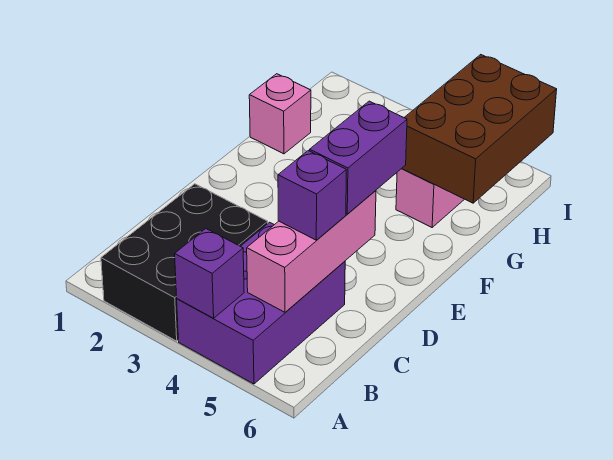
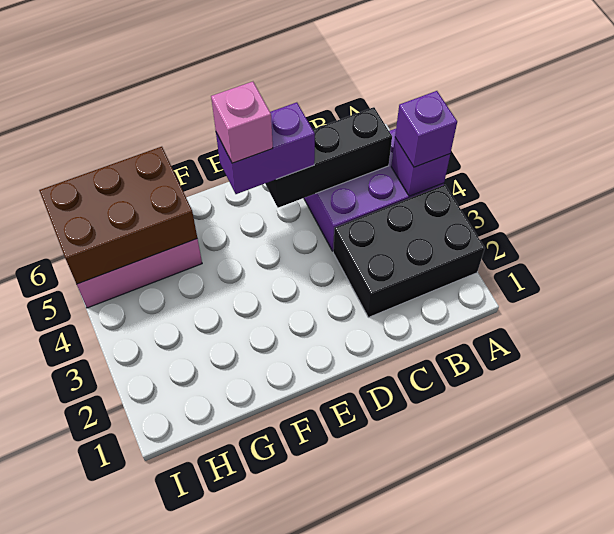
pink 1x3 brick [247,191,376,312] -> black 1x3 brick [265,107,392,208]
purple 1x1 brick [278,151,346,240] -> purple 1x1 brick moved to [395,91,457,167]
pink 1x1 brick [249,74,311,154] -> pink 1x1 brick moved to [211,82,273,163]

